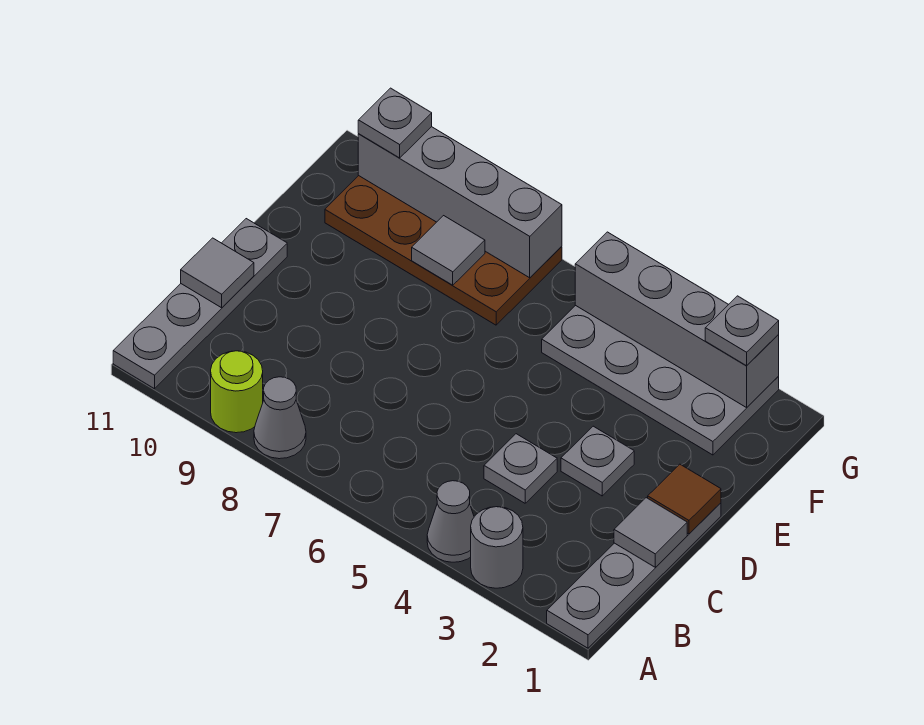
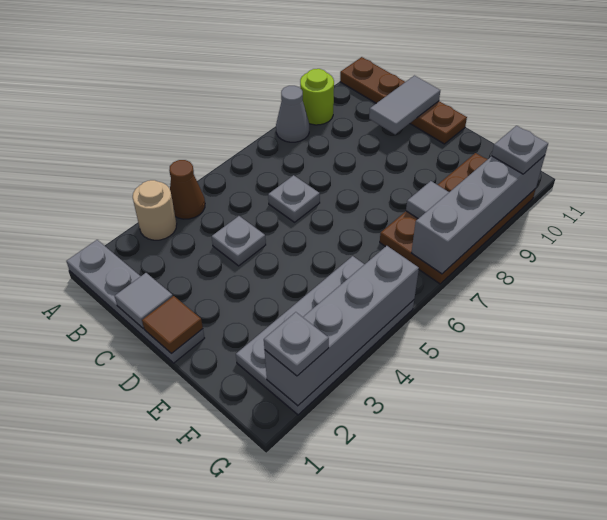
grey 1x1 round brick [471,507,523,588] -> tan 1x1 round brick [133,180,177,240]
grey 1x1 cone [427,481,474,562] -> brown 1x1 cone [169,160,205,219]
grey 1x4 plate [113,219,287,389] -> brown 1x4 plate [340,57,467,144]
grey 1x1 tile [181,238,254,308] -> grey 1x2 tile [369,76,440,134]
grey 1x1 plate [561,426,634,496] -> grey 1x1 plate moved to [268,175,320,222]

